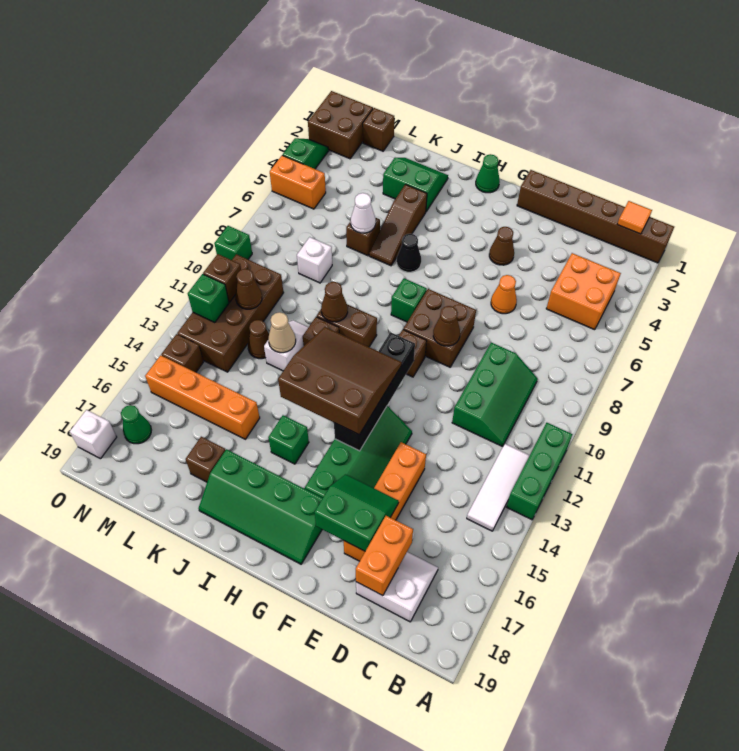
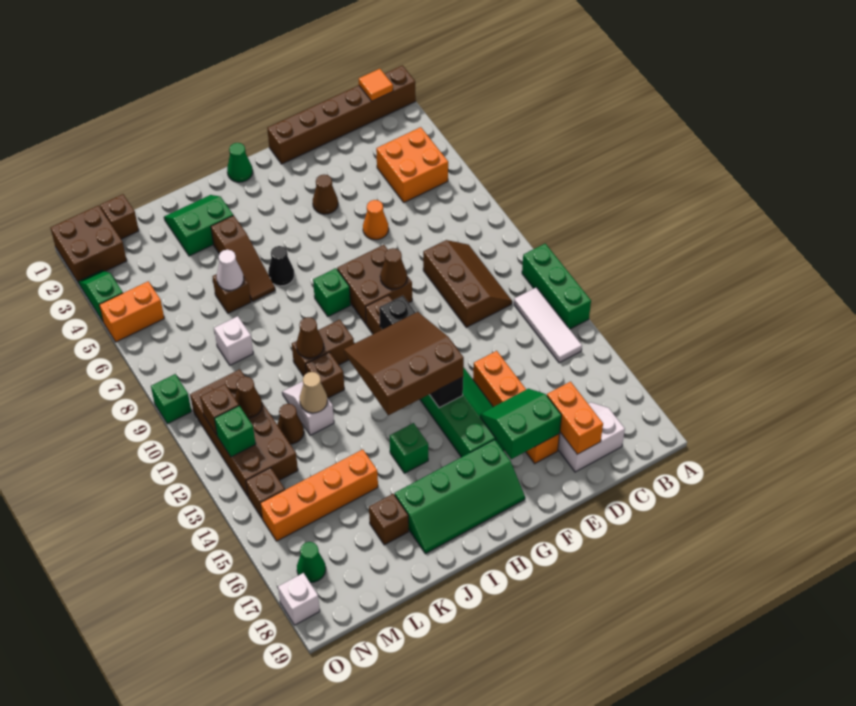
green 2x3 slope [452,343,538,447] -> brown 2x3 slope [423,240,512,327]

